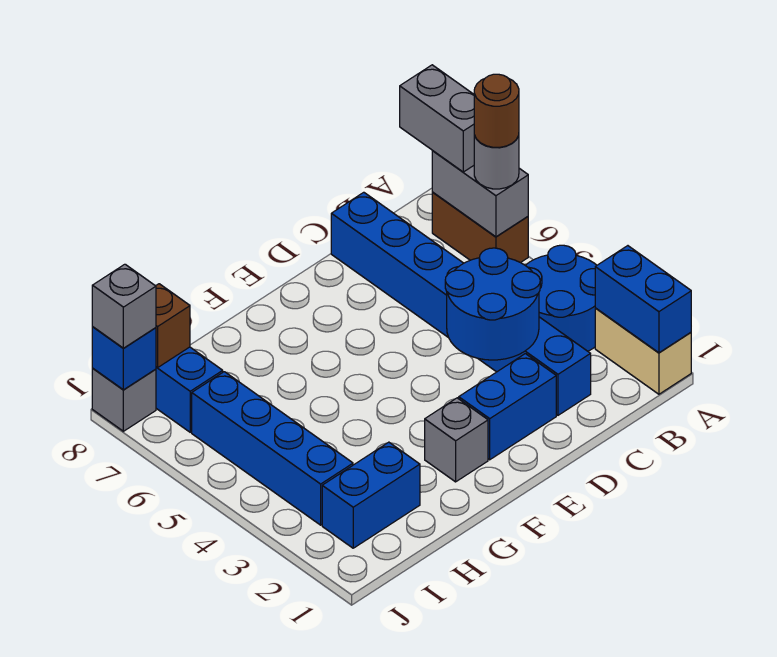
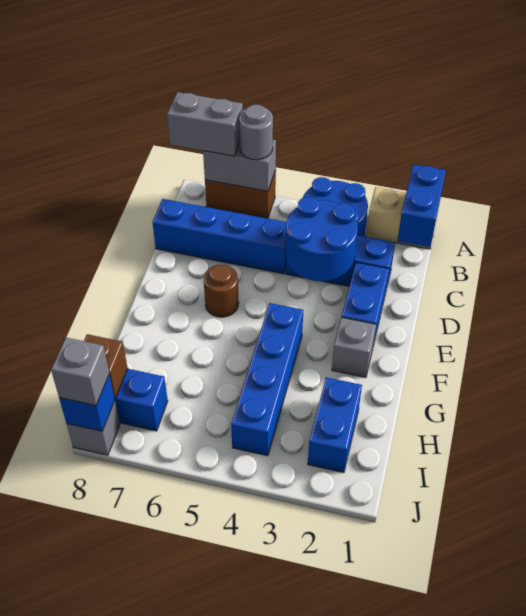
blue 1x2 brick [595,246,691,353] -> blue 1x2 brick turned to [397,164,446,247]
brown 1x1 round brick [474,74,519,147] -> brown 1x1 round brick moved to [204,265,239,317]
blue 1x4 brick [192,372,353,525] -> blue 1x4 brick turned to [231,303,303,456]

